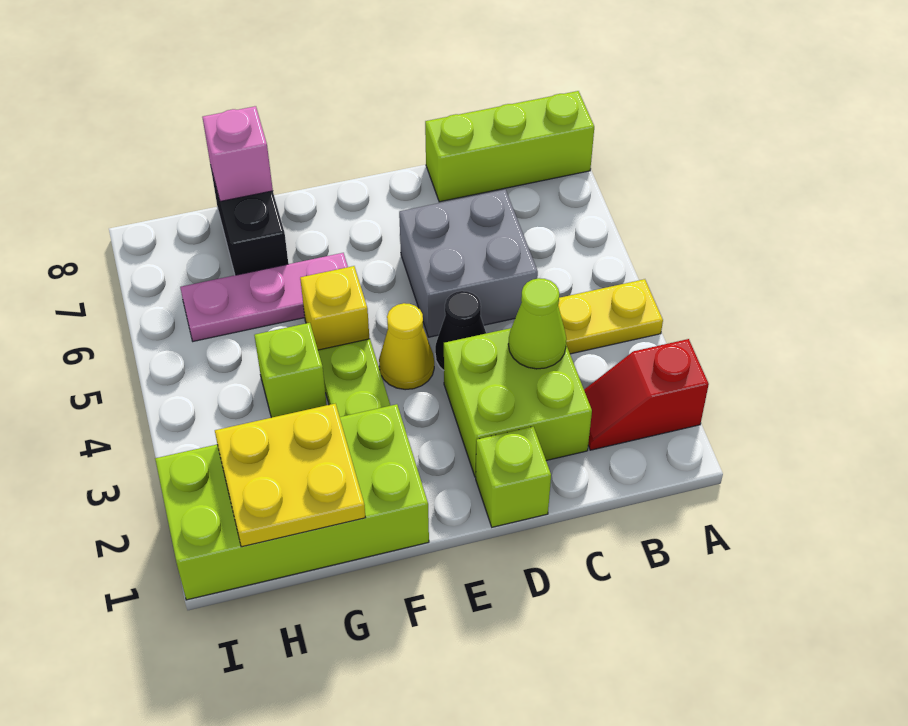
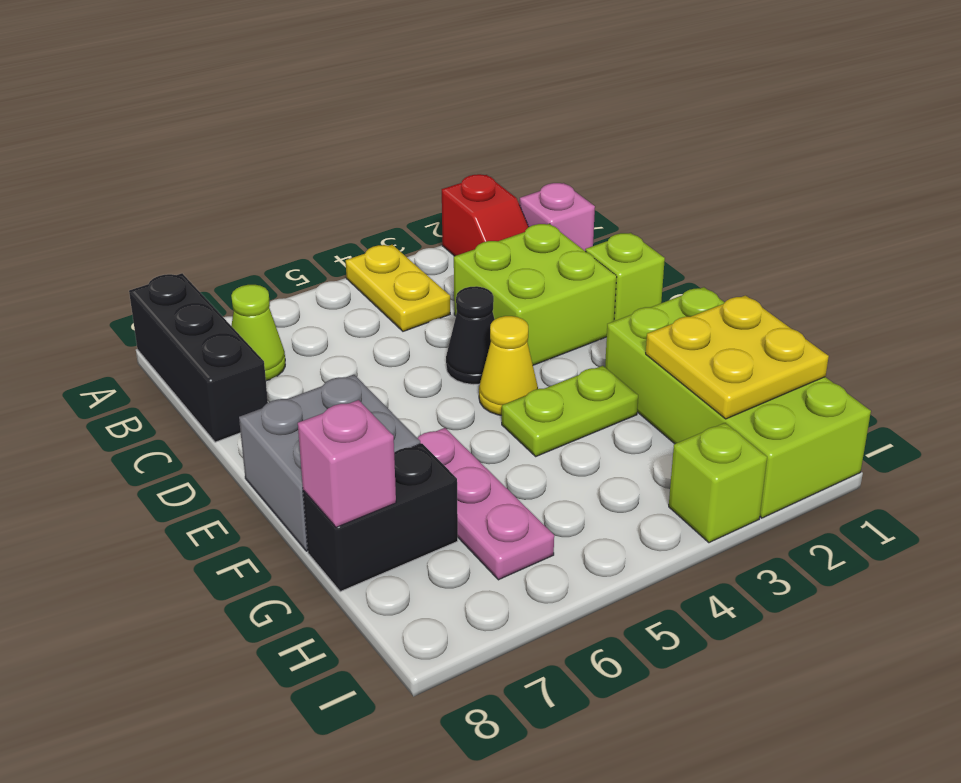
lime 1x3 brick [425,91,594,202] -> black 1x3 brick [129,273,268,442]
none -> pink 1x1 brick [519,183,595,251]
lime 1x1 cone [508,278,567,369] -> lime 1x1 cone moved to [231,285,285,381]
grey 2x2 brick [399,190,538,337] -> grey 2x2 brick moved to [239,375,420,551]
yellow 1x1 brick [300,266,369,350] -> none
lime 1x1 brick [254,323,327,417] -> lime 1x1 brick moved to [669,423,767,543]

